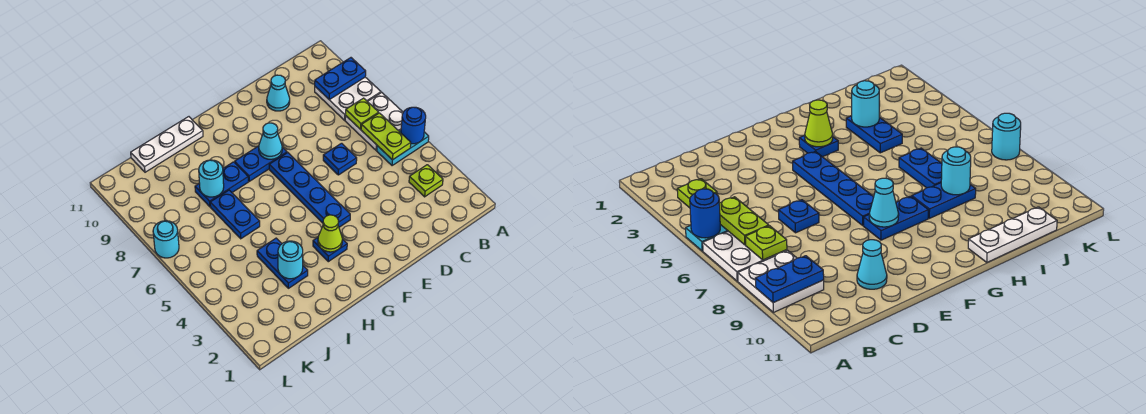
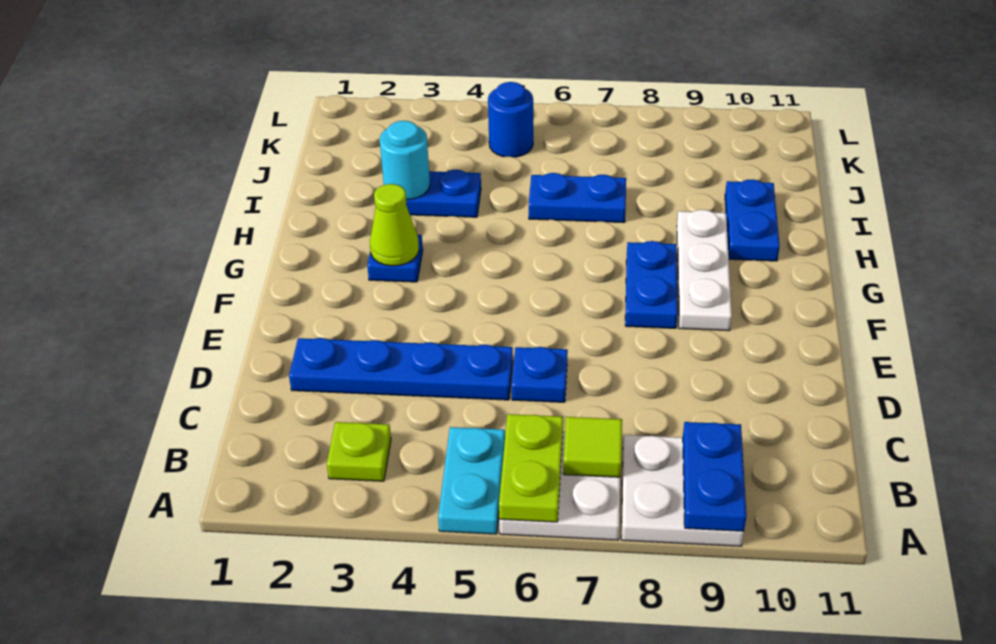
blue 1x1 round brick [401,107,426,144] -> blue 1x1 round brick moved to [488,82,533,157]
lime 1x2 plate [361,113,411,160] -> lime 1x2 plate turned to [499,414,563,522]
lime 1x1 plate [346,98,379,129] -> lime 1x1 tile [563,417,622,477]
cyan 1x1 cone [267,75,290,111] -> none
blue 1x4 plate [269,153,350,227] -> blue 1x4 plate moved to [289,338,513,400]
cyan 1x1 cone [259,123,282,159] -> none
blue 1x2 plate [195,162,248,207] -> blue 1x2 plate moved to [725,179,780,261]
white 1x3 plate [131,117,203,172] -> white 1x3 plate moved to [677,210,732,331]
cyan 1x1 round brick [199,160,224,197] -> none
cyan 1x1 round brick [153,221,179,258] -> none

